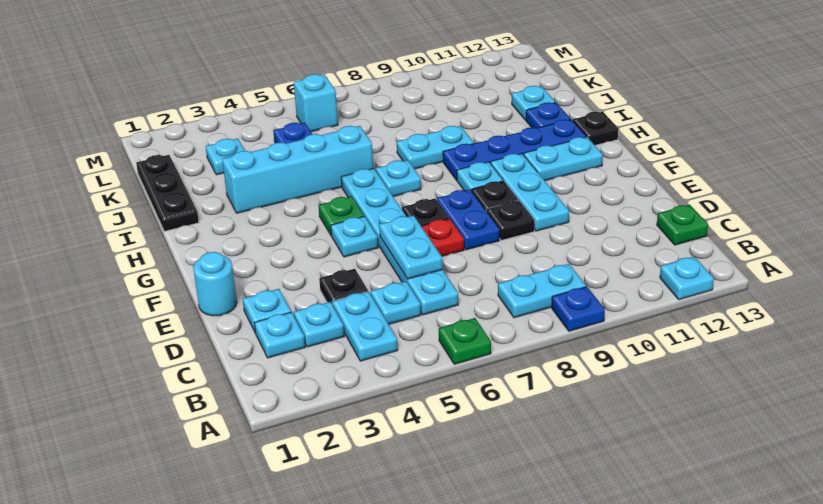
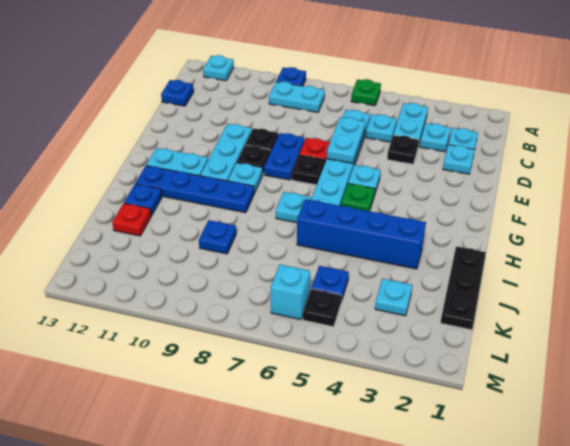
green 1x1 plate [657,205,708,245] -> blue 1x1 plate [161,80,194,106]
cyan 1x1 round brick [193,252,237,316] -> none
black 1x1 plate [573,112,618,145] -> black 1x1 plate moved to [303,289,341,327]
cyan 1x4 brick [222,126,373,213] -> blue 1x4 brick [297,199,426,269]
cyan 1x2 plate [397,126,474,169] -> none
none -> blue 1x1 plate [199,220,236,254]
cyan 1x1 plate [512,86,555,120] -> red 1x1 plate [112,203,151,236]

